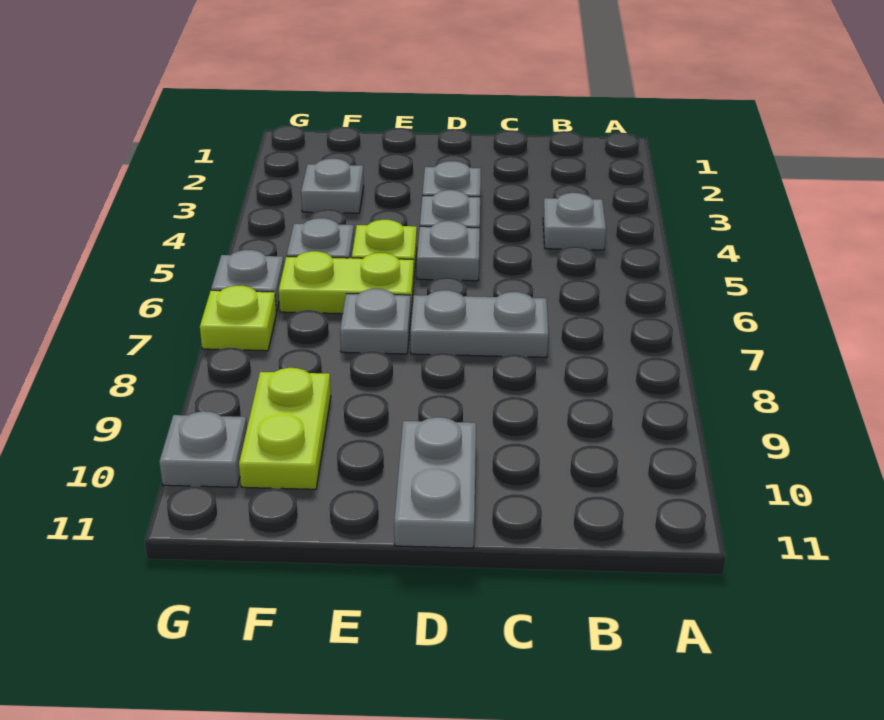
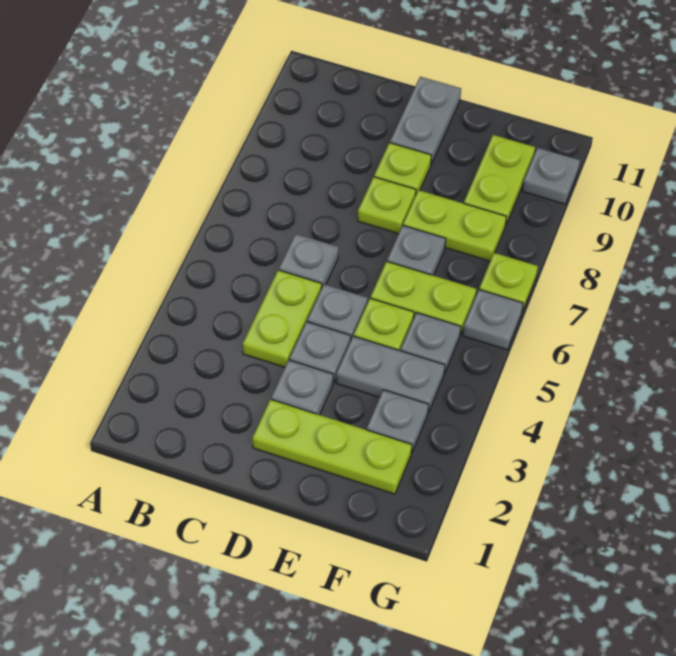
grey 1x1 plate [543,193,606,250] -> grey 1x1 plate moved to [279,234,339,289]
none -> lime 1x2 plate [243,270,322,367]
grey 1x2 plate [411,290,549,357] -> grey 1x2 plate moved to [336,336,445,413]
none -> lime 1x3 plate [253,399,412,494]
none -> lime 1x1 plate [358,177,416,234]
none -> lime 1x1 plate [374,143,431,194]
none -> lime 1x2 plate [403,190,506,261]

